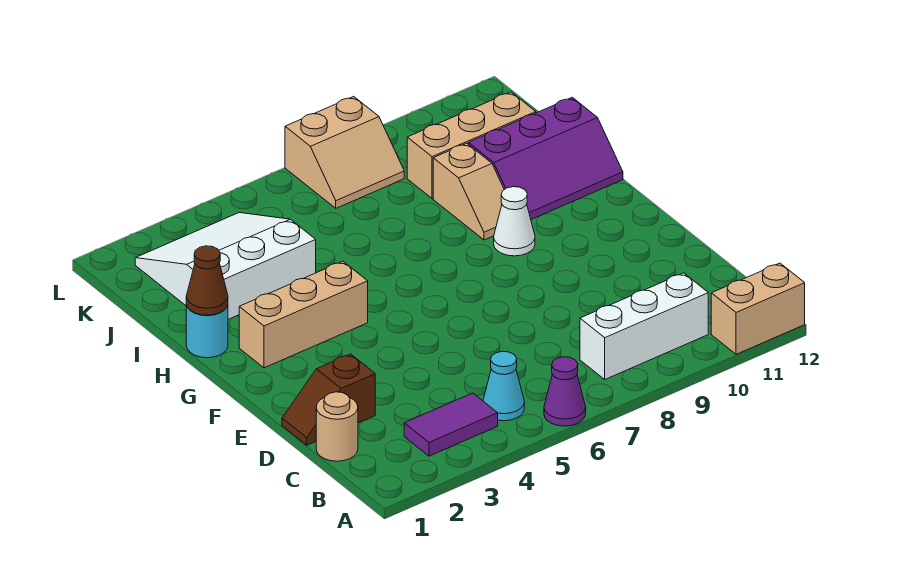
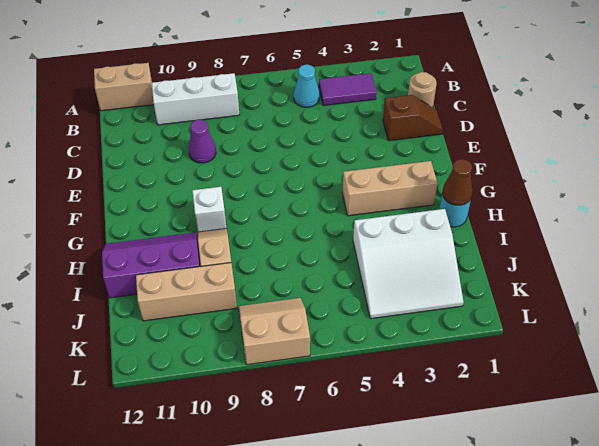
purple 1x1 cone [544,357,586,426] -> purple 1x1 cone moved to [189,120,216,163]
white 1x1 cone [494,187,535,256] -> white 1x1 brick [192,187,226,232]

